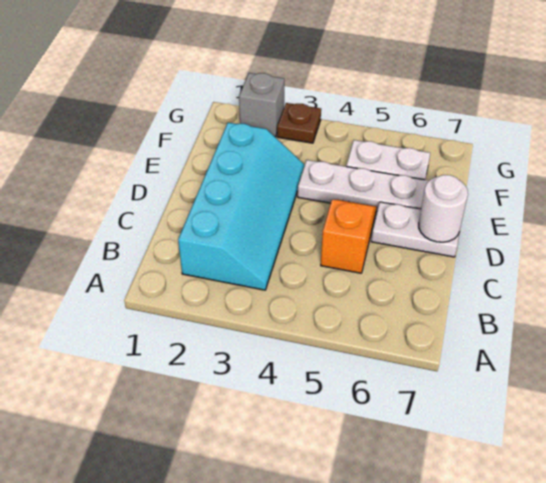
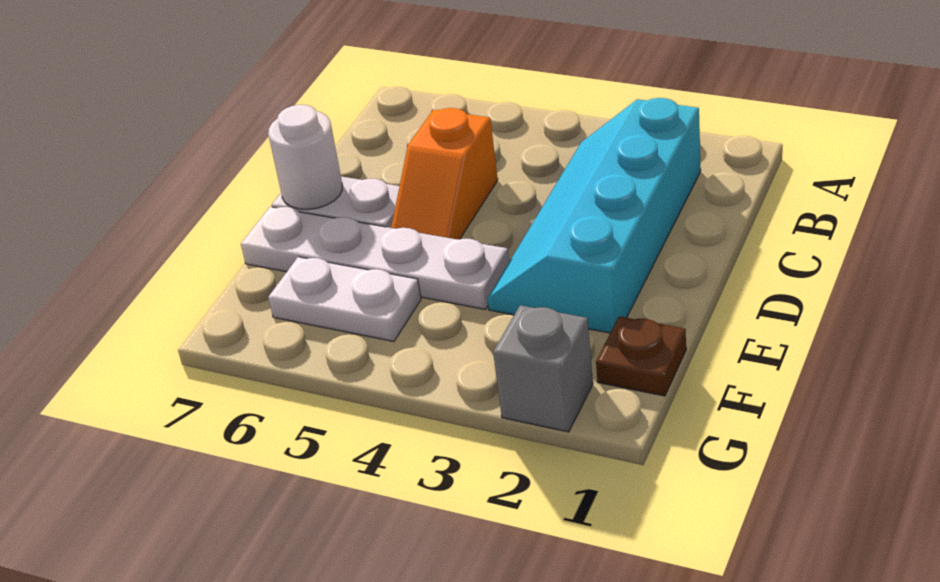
brown 1x1 plate [277,103,321,143] -> brown 1x1 plate moved to [596,316,686,396]

